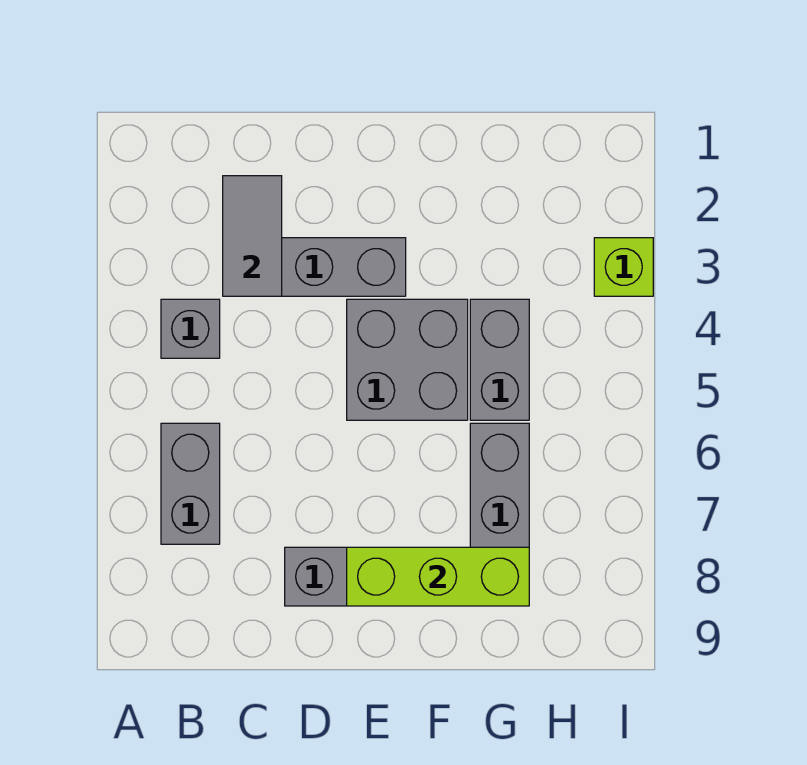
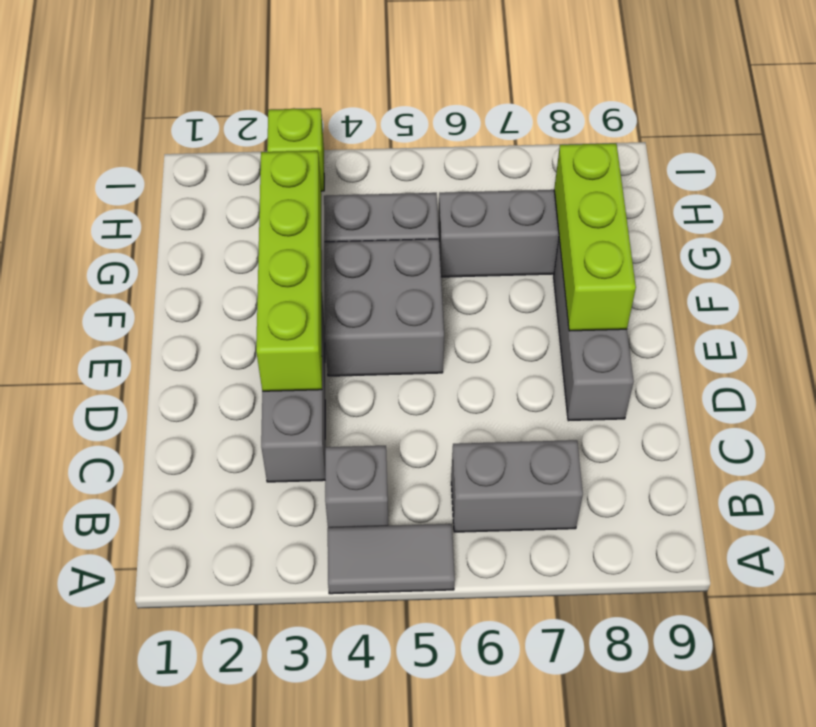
grey 1x2 tile [223,176,282,296] -> grey 1x2 tile moved to [328,524,455,594]
none -> lime 1x4 brick [256,151,322,391]

